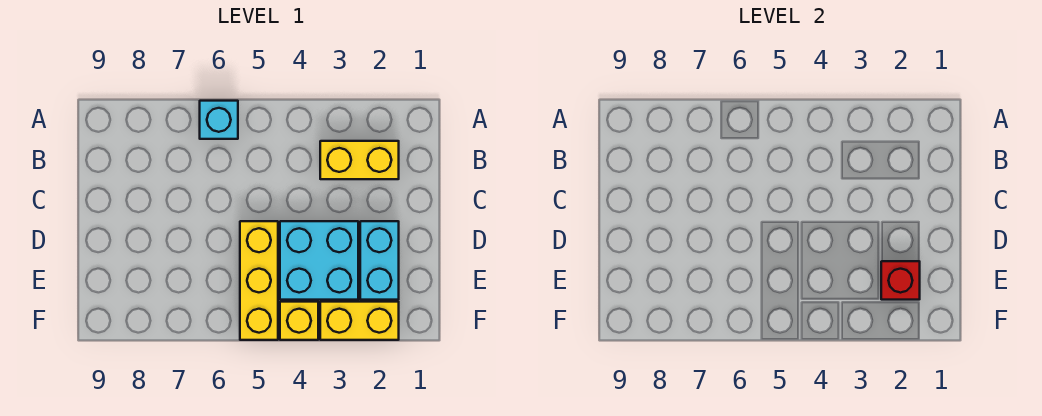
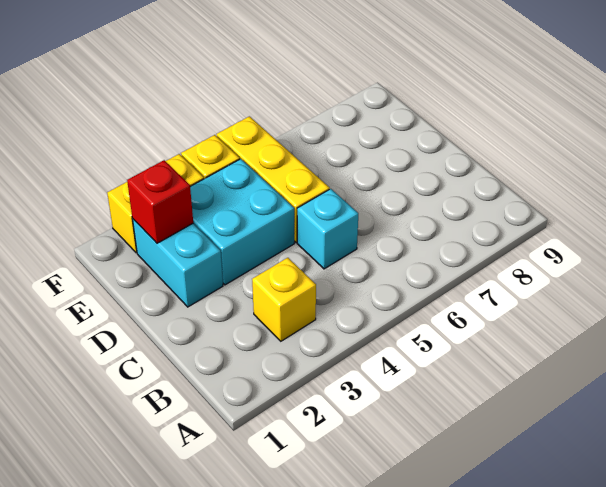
cyan 1x1 brick [200,101,238,139] -> cyan 1x1 brick moved to [297,189,358,269]
yellow 1x2 brick [320,141,399,179] -> yellow 1x1 brick [252,258,316,341]

